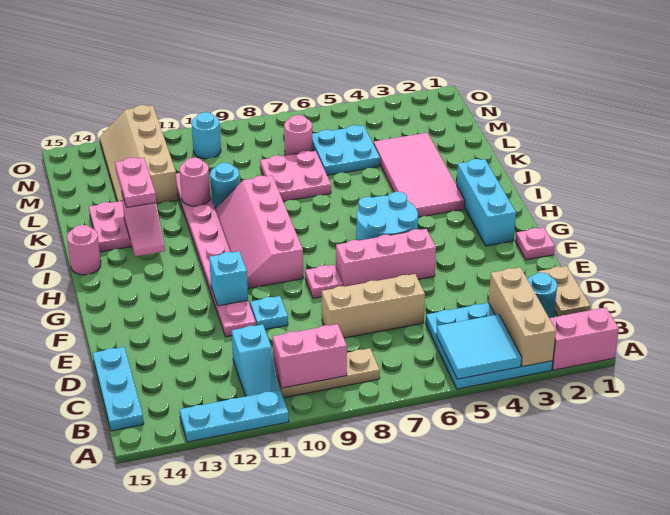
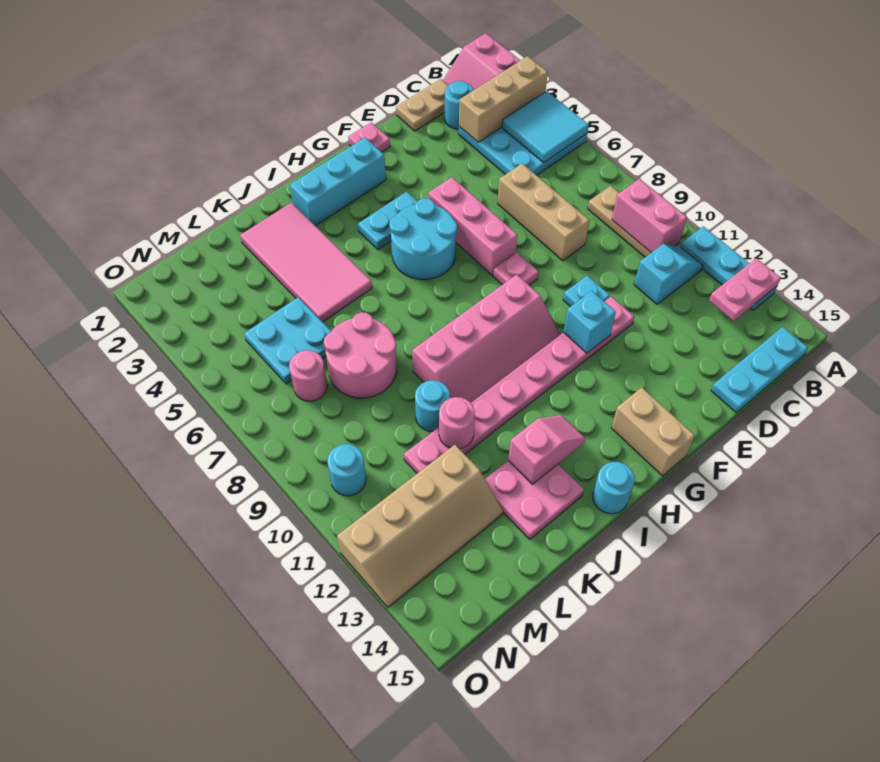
none -> cyan 1x2 plate [358,192,418,250]
none -> tan 1x2 brick [611,387,695,476]
pink 2x4 tile [373,133,465,217] -> pink 2x4 tile turned to [240,203,372,322]
pink 1x1 round brick [67,225,101,275] -> cyan 1x1 round brick [593,462,635,514]
pink 1x2 plate [115,158,156,207] -> pink 1x2 plate moved to [709,258,781,321]
pink 2x2 plate [260,151,331,201] -> pink 2x2 round brick [324,312,397,398]

